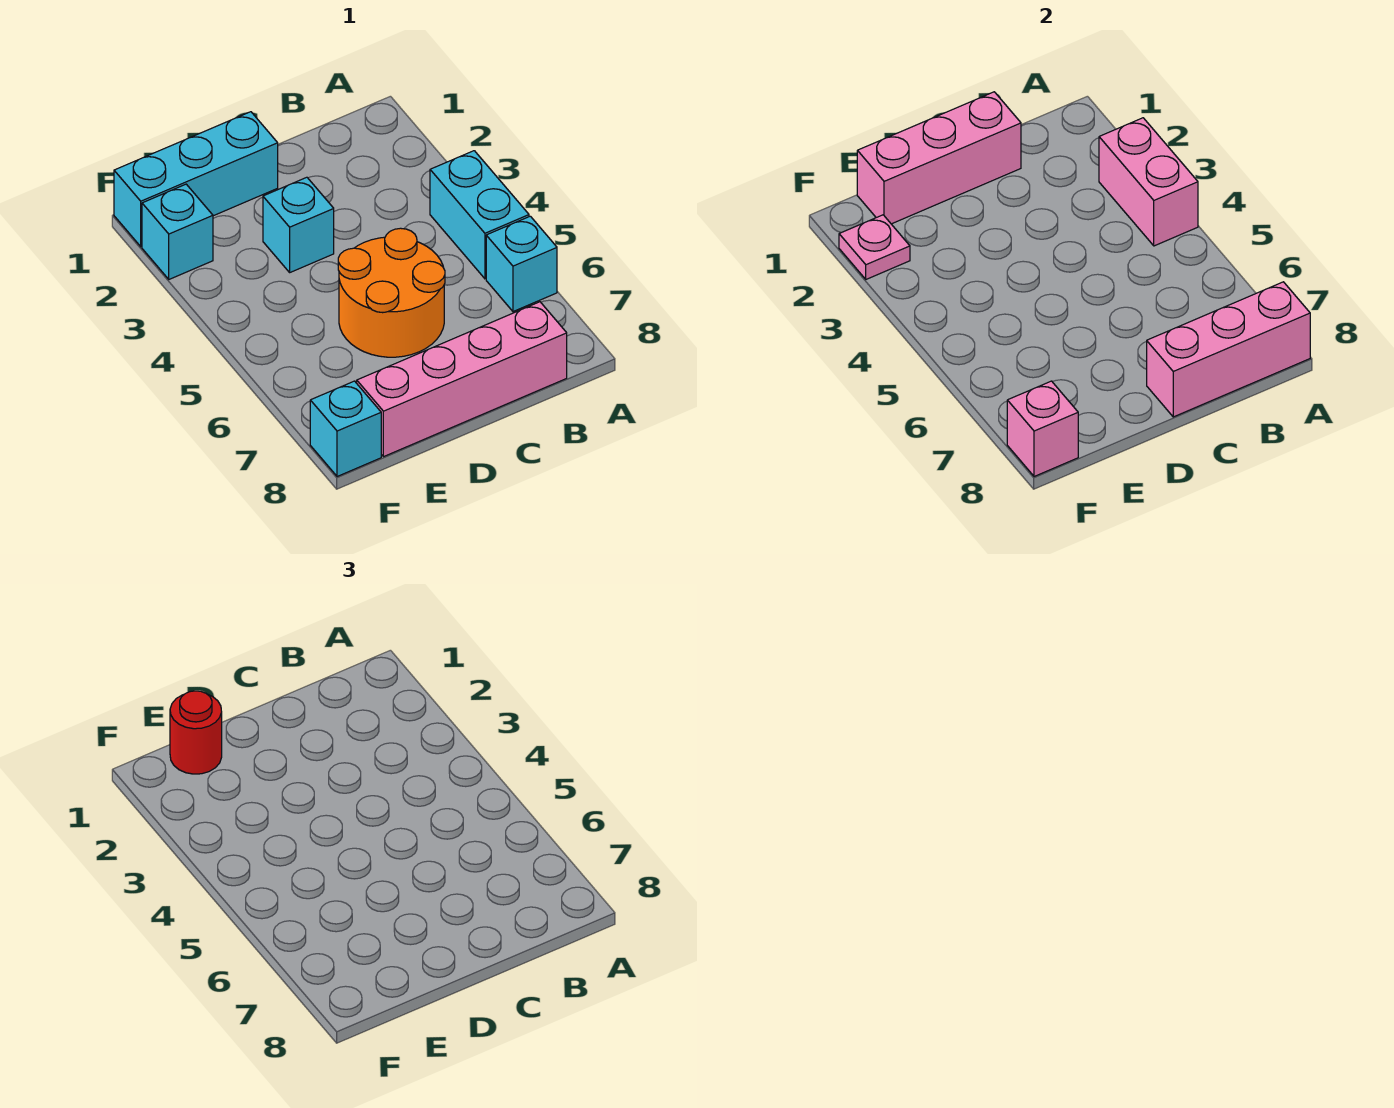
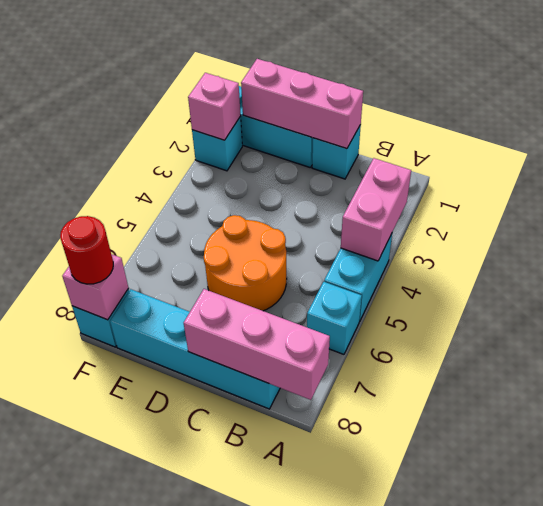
pink 1x4 brick [357,302,567,457] -> cyan 1x4 brick [110,289,280,409]
cyan 1x1 brick [263,177,334,272] -> cyan 1x1 brick moved to [312,125,361,179]
red 1x1 round brick [170,691,222,774] -> red 1x1 round brick moved to [60,216,113,284]
pink 1x1 plate [839,215,910,279] -> pink 1x1 brick [188,73,241,140]

